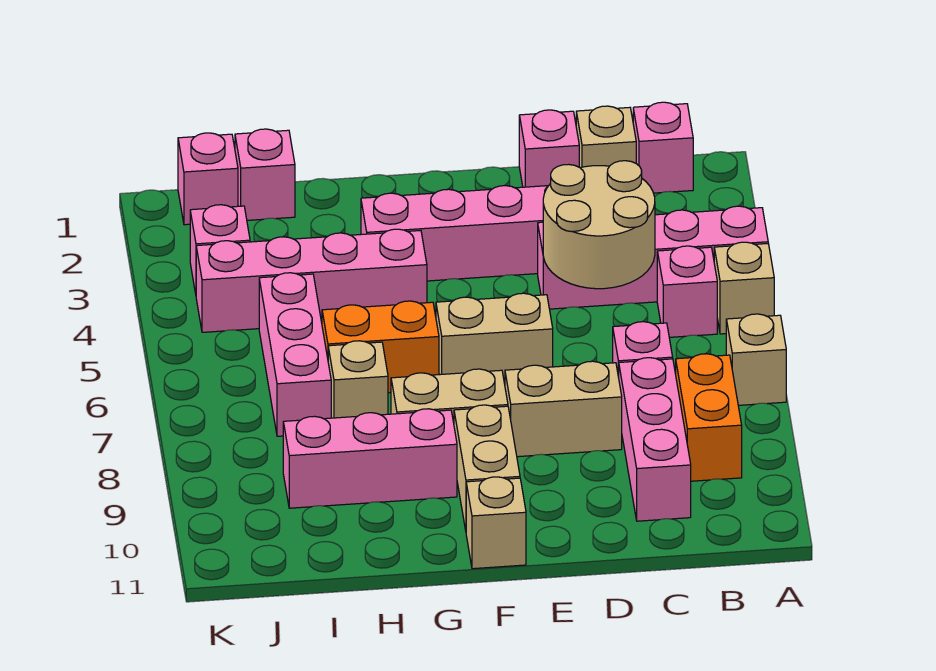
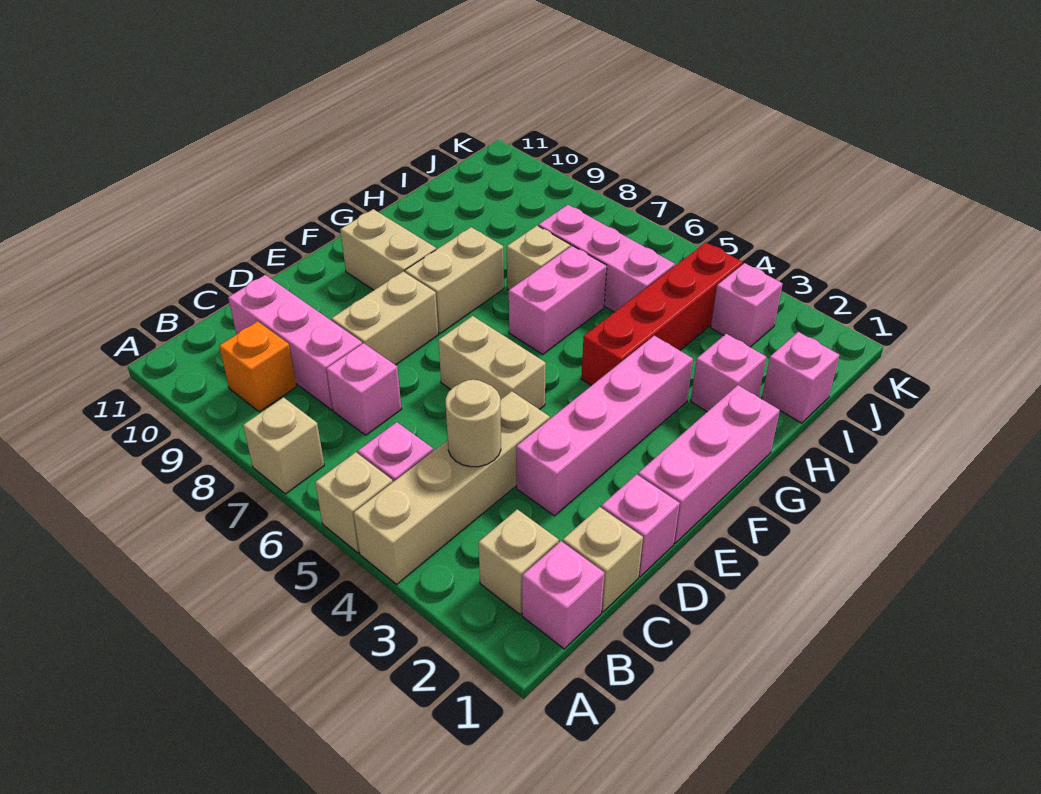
pink 1x4 brick [538,206,768,309] -> tan 1x4 brick [354,391,550,584]
orange 1x2 brick [676,354,742,481] -> orange 1x1 brick [219,321,297,412]
tan 2x2 round brick [543,161,655,289] -> tan 1x1 round brick [446,380,501,467]
tan 1x2 brick [436,293,553,384] -> tan 1x2 brick turned to [438,316,546,410]
tan 1x1 brick [466,477,526,569] -> tan 1x1 brick moved to [478,509,559,615]
pink 1x4 brick [196,229,427,332] -> red 1x4 brick [581,243,743,386]
orange 1x2 brick [322,301,439,393] -> pink 1x2 brick [509,246,607,354]
pink 1x3 brick [283,409,457,508] -> pink 1x3 brick moved to [638,385,780,543]
pink 1x1 brick [178,133,238,225] -> pink 1x1 brick moved to [691,334,766,412]

